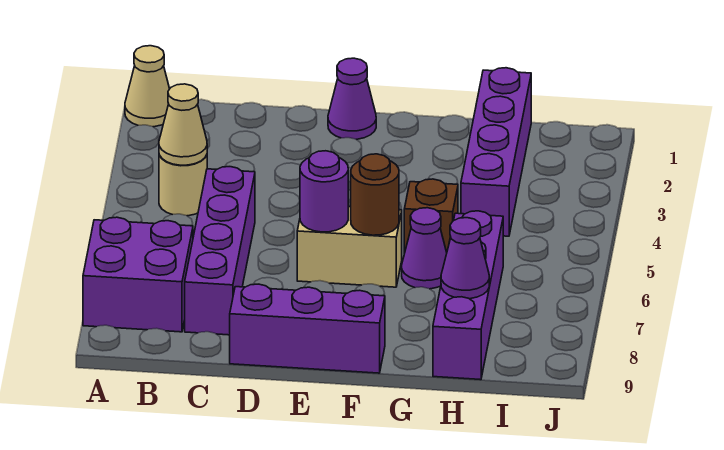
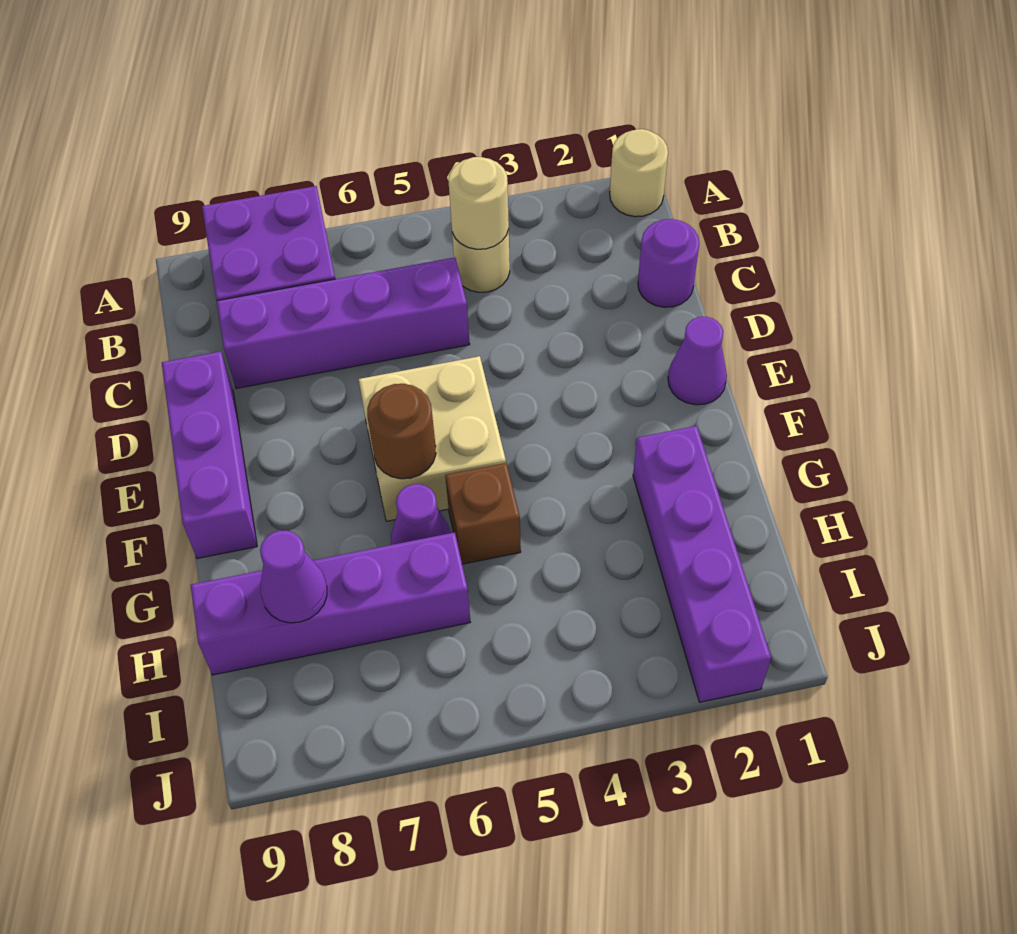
tan 1x1 cone [125,46,169,127] -> tan 1x1 round brick [610,129,668,217]
tan 1x1 cone [159,84,207,165] -> tan 1x1 round brick [448,157,509,249]
tan 1x2 brick [297,207,402,287] -> tan 2x2 brick [359,356,506,521]
purple 1x1 round brick [300,151,348,232] -> purple 1x1 round brick moved to [638,219,699,307]
purple 1x4 brick [461,68,531,236] -> purple 1x4 brick turned to [633,426,771,702]

